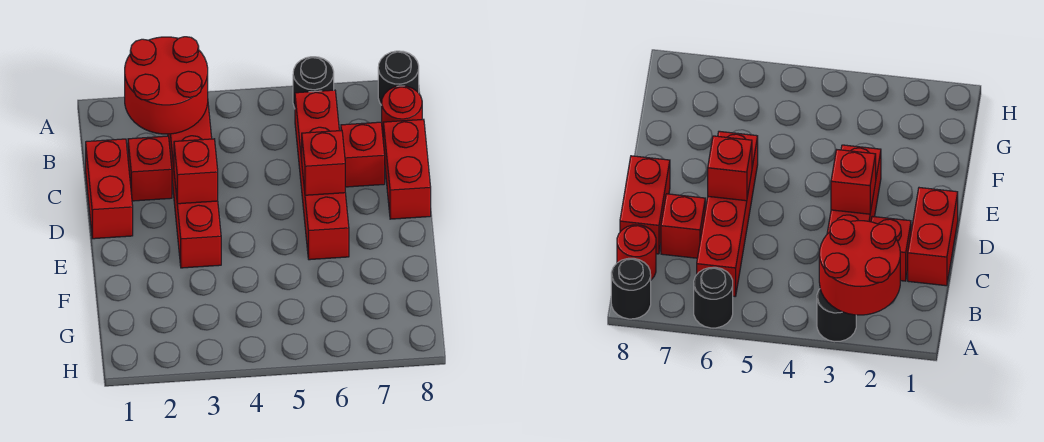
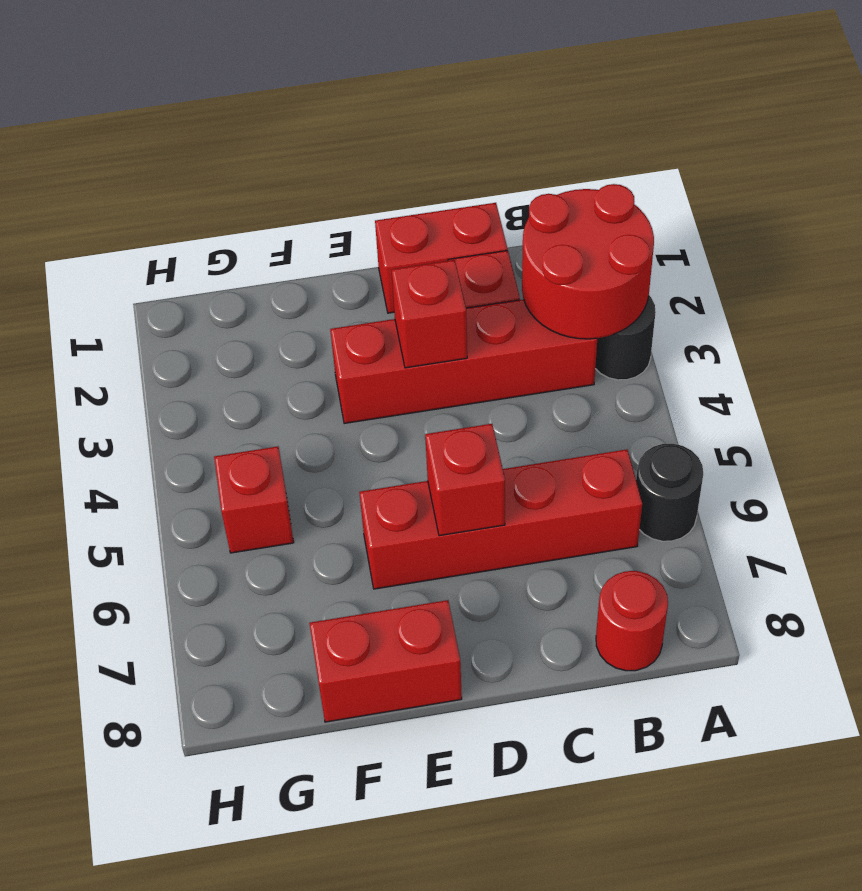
black 1x1 round brick [378,51,419,105] -> none
red 1x1 brick [341,122,385,187] -> red 1x1 brick moved to [214,446,294,553]
red 1x2 brick [383,119,431,219] -> red 1x2 brick moved to [309,600,462,722]

